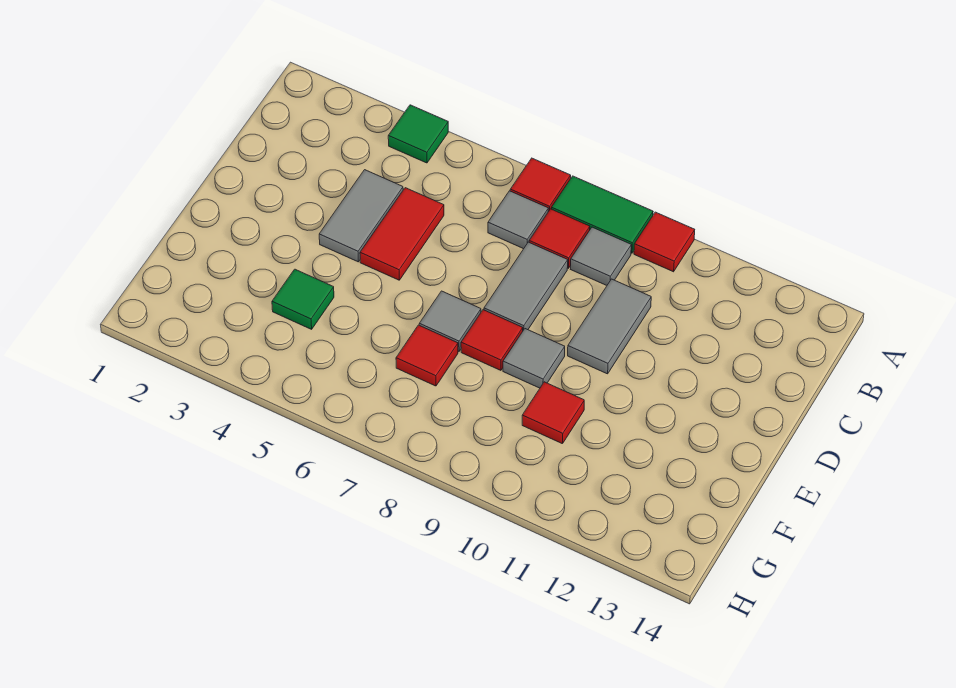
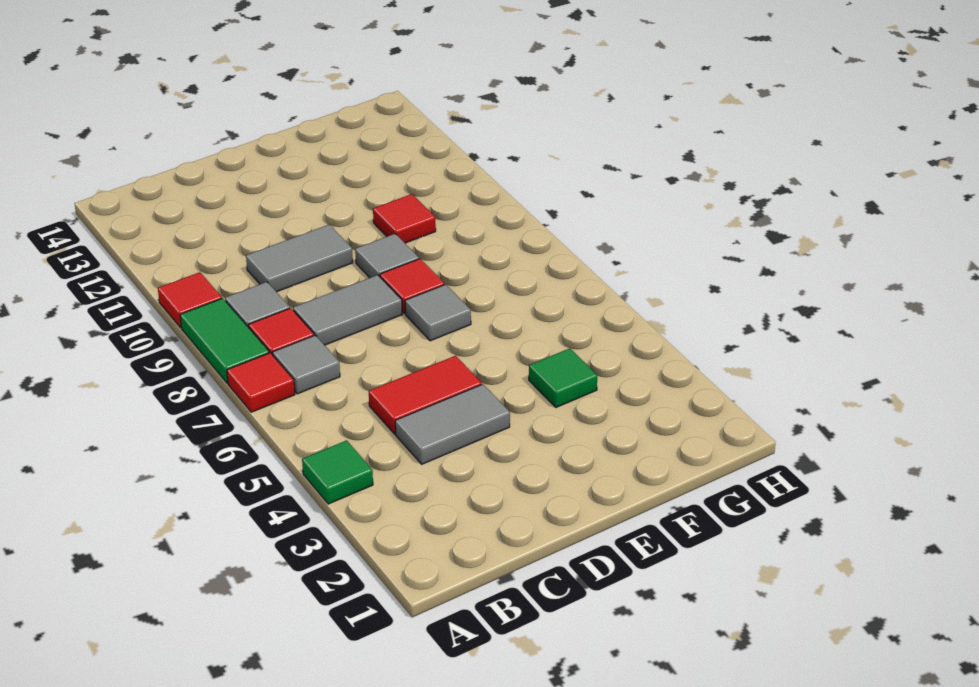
red 1x1 tile [396,325,458,386] -> none

